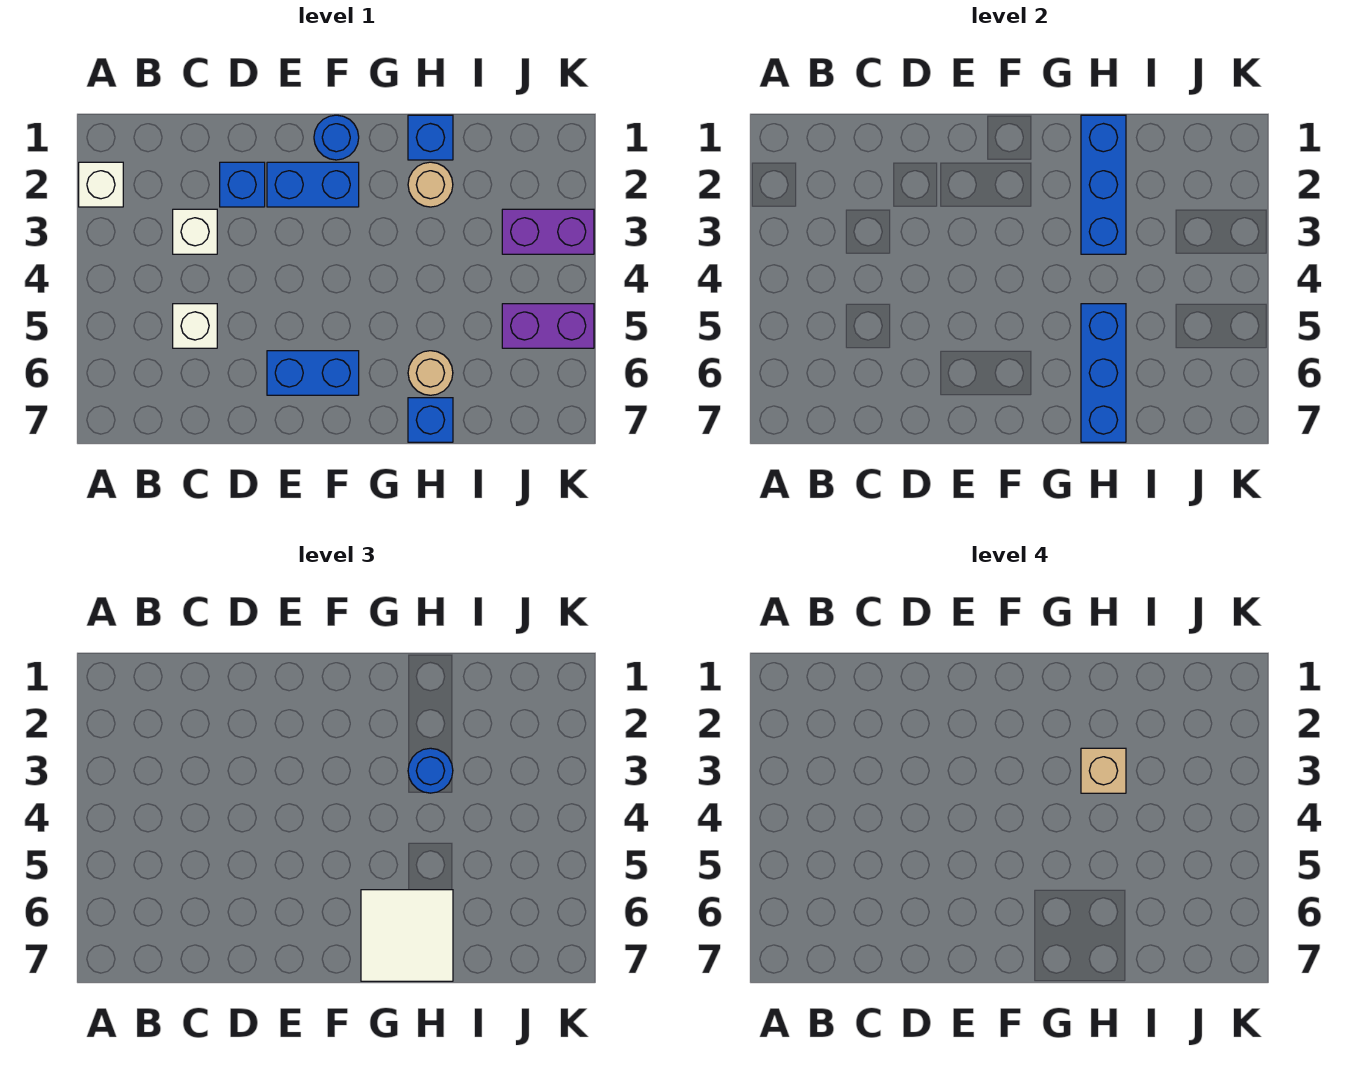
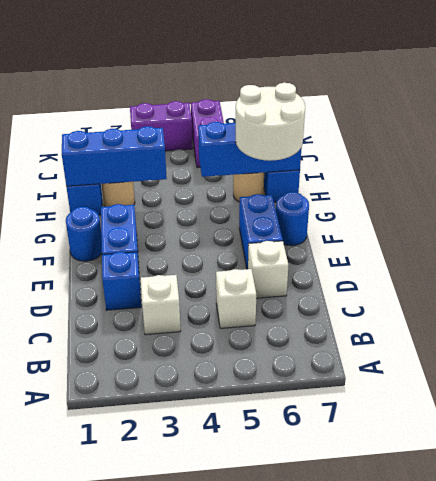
white 1x1 brick [79,162,123,207] -> white 1x1 brick moved to [248,241,288,298]
white 2x2 tile [361,890,453,981] -> white 2x2 round brick [236,83,305,161]
blue 1x1 round brick [408,748,453,793] -> blue 1x1 round brick moved to [276,192,309,246]
tan 1x1 brick [1081,748,1126,793] -> none
purple 1x2 brick [502,209,594,254] -> purple 1x2 brick turned to [130,101,193,151]

